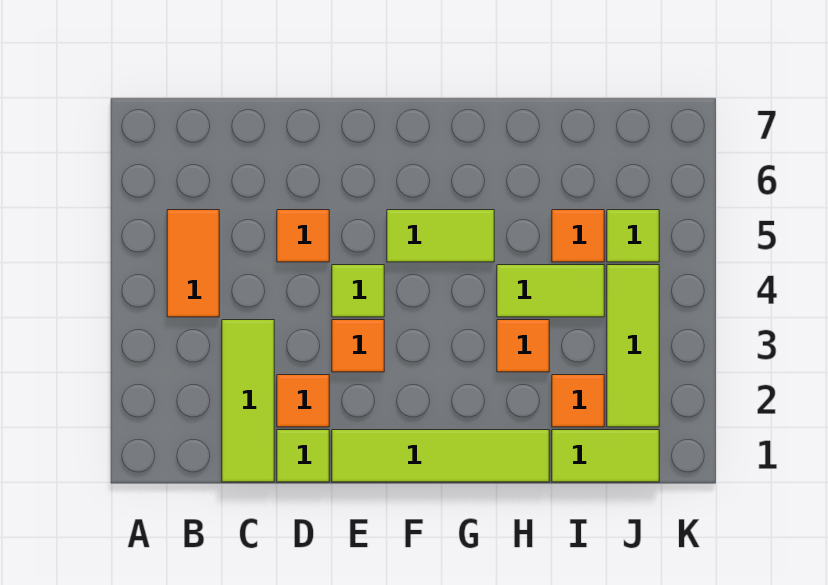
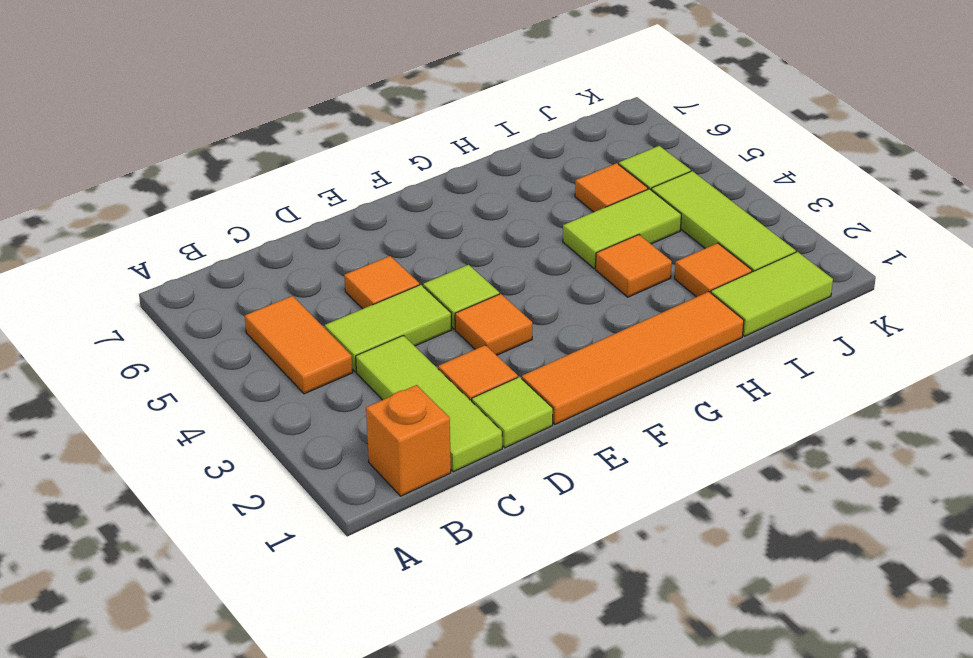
none -> orange 1x1 brick [366,385,451,496]
lime 1x4 tile [332,430,549,482] -> orange 1x4 tile [522,292,744,424]
lime 1x2 tile [387,210,494,262] -> lime 1x2 tile moved to [325,285,451,372]

